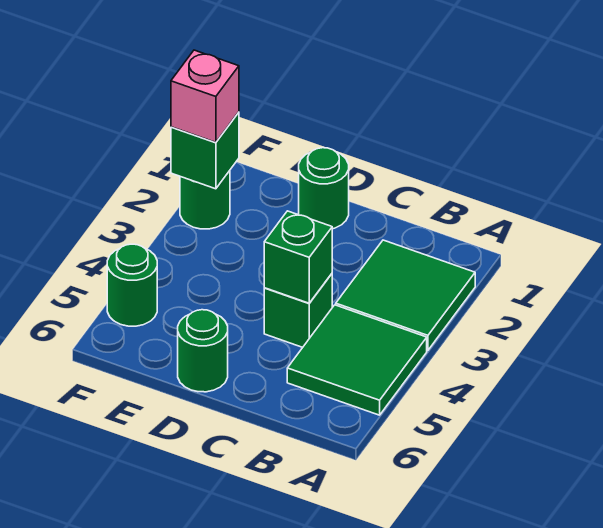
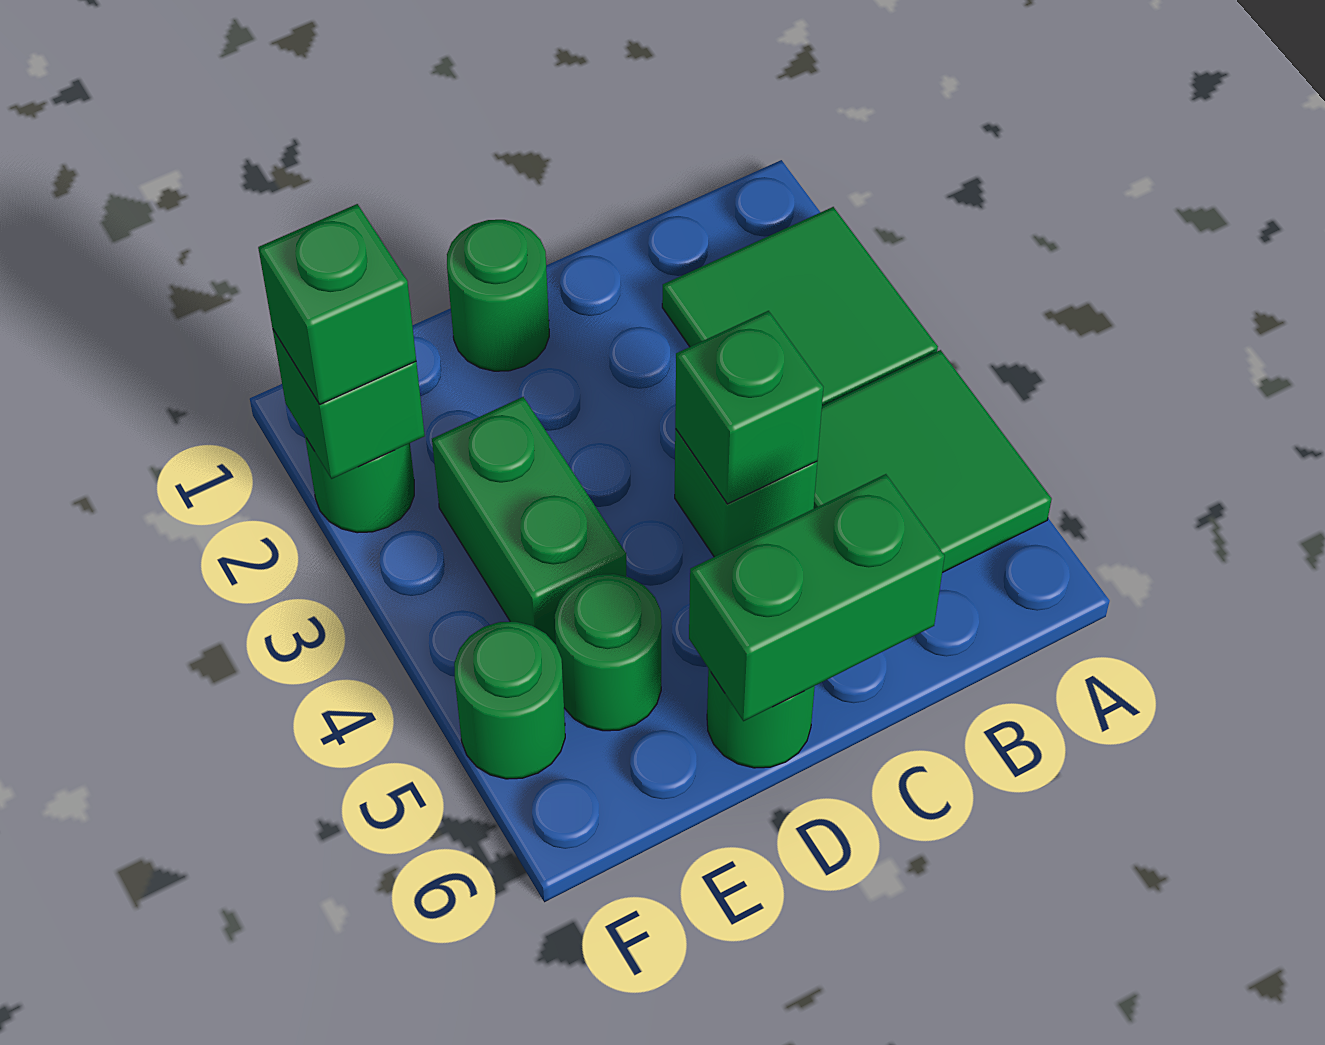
none -> green 1x2 brick [689,474,945,721]
none -> green 1x2 brick [432,397,627,645]
none -> green 1x1 round brick [555,574,662,731]
pink 1x1 brick [171,50,239,142] -> green 1x1 brick [258,204,416,404]

